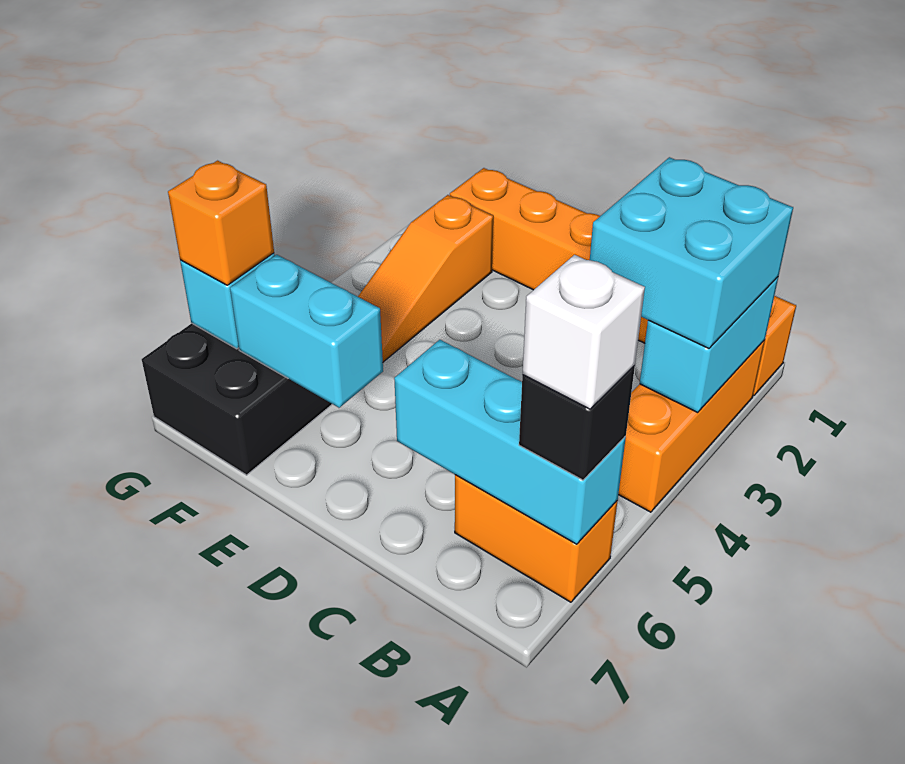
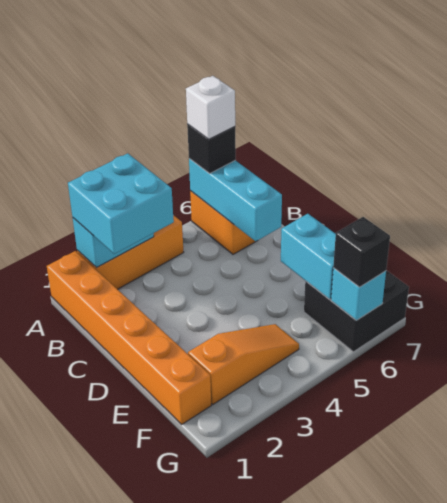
orange 1x1 brick [168,161,274,285] -> black 1x1 brick [333,217,390,287]

